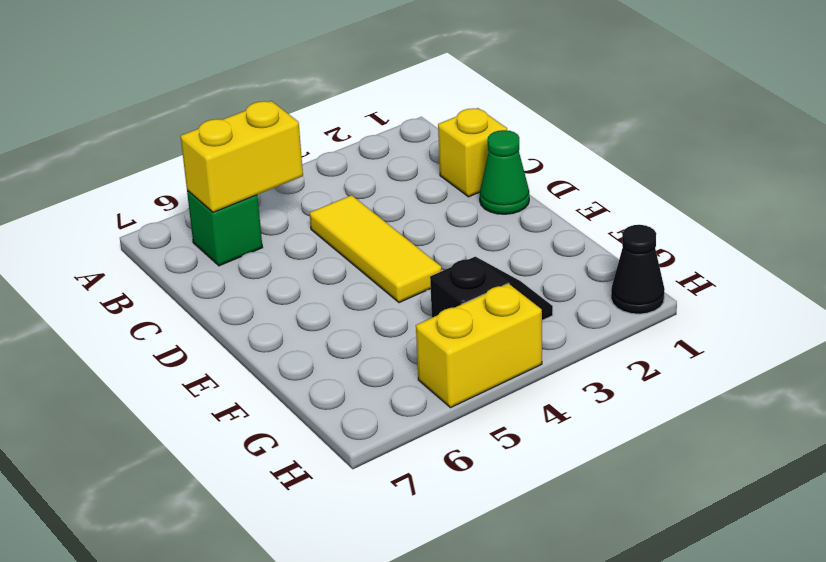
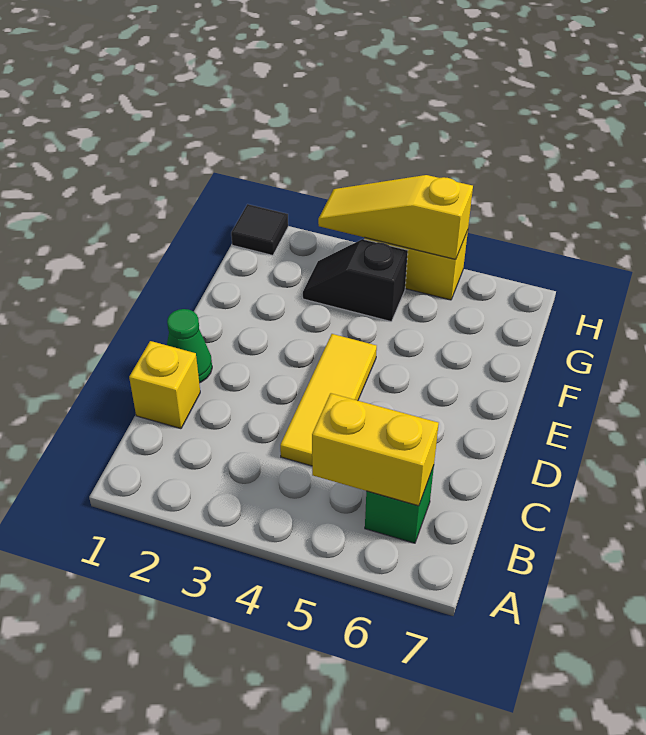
black 1x1 cone [611,225,665,314] -> black 1x1 tile [231,204,288,255]
none -> yellow 1x3 slope [318,175,473,259]

